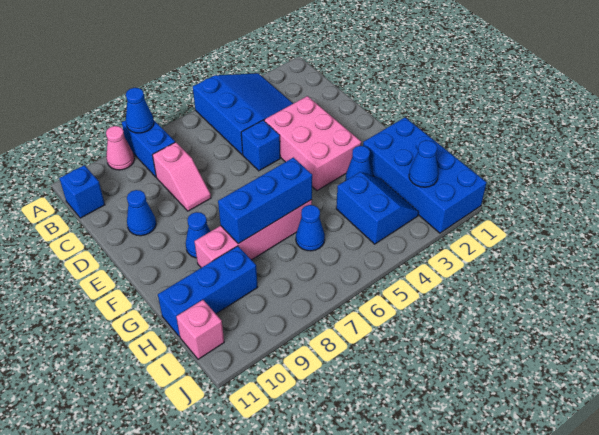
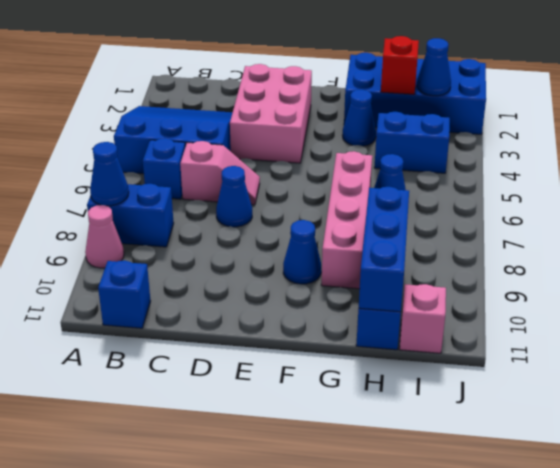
pink 1x2 slope [153,142,211,211] -> pink 1x2 slope moved to [180,141,260,205]
pink 2x3 brick [264,96,361,191] -> pink 2x3 brick turned to [230,64,312,163]
blue 1x1 brick [241,120,280,171] -> blue 1x1 brick moved to [143,138,185,199]
blue 1x1 cone [127,190,156,236] -> blue 1x1 cone moved to [216,166,252,227]
blue 1x3 brick [218,158,312,244] -> blue 1x3 brick moved to [359,187,409,312]
none -> red 1x1 brick [381,36,419,94]

